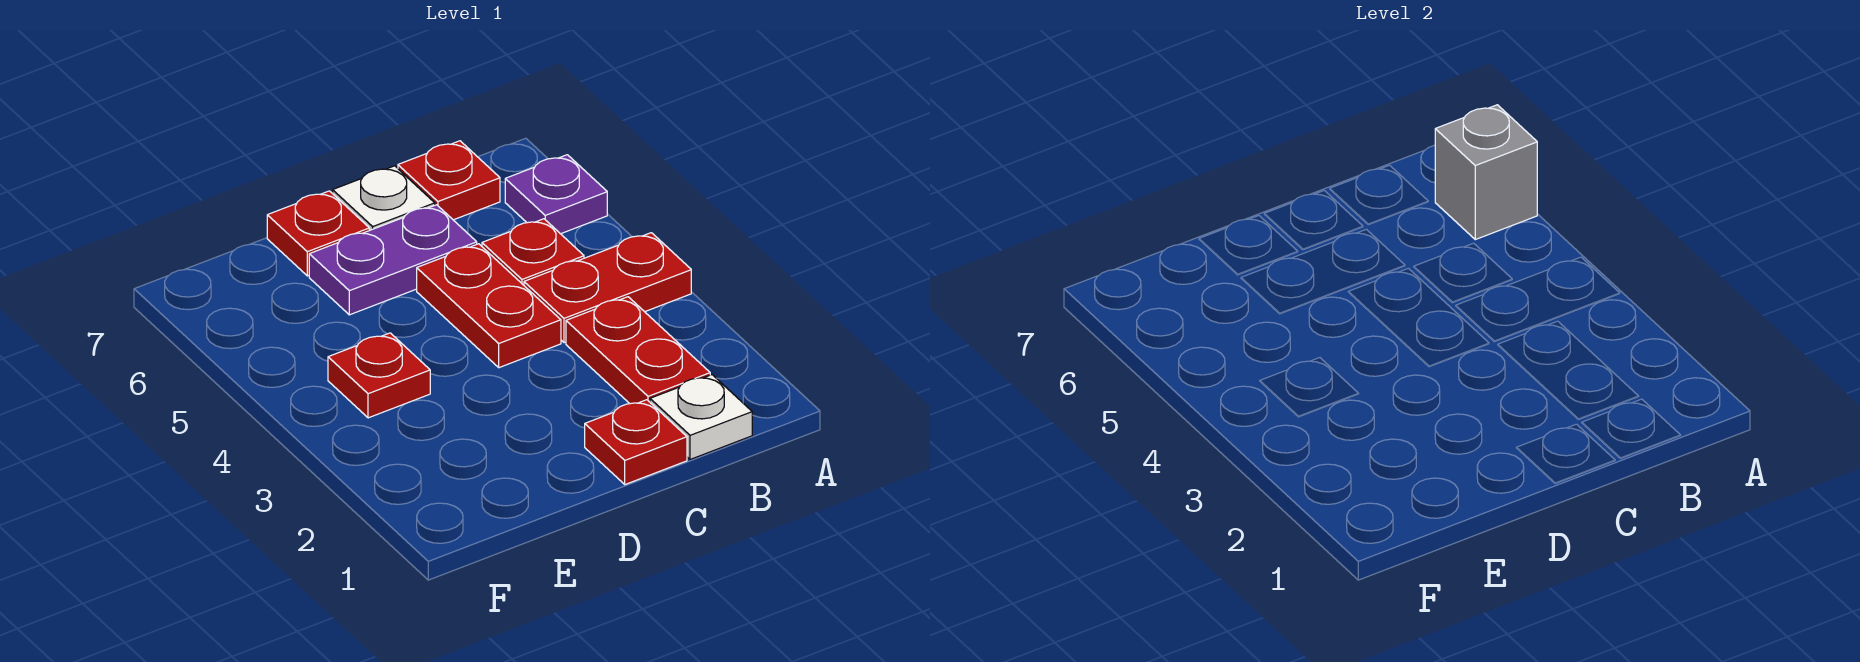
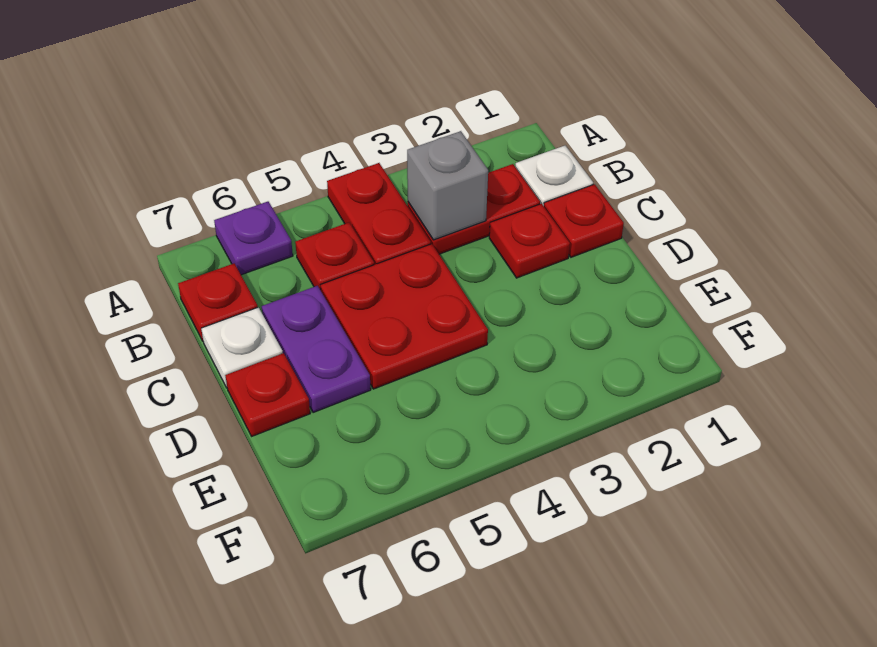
grey 1x1 brick [1435,105,1537,240] -> grey 1x1 brick moved to [407,131,488,240]
red 1x2 plate [417,244,561,368] -> red 2x2 plate [321,244,488,389]
red 1x1 plate [328,333,430,418] -> red 1x1 plate moved to [489,204,570,278]

